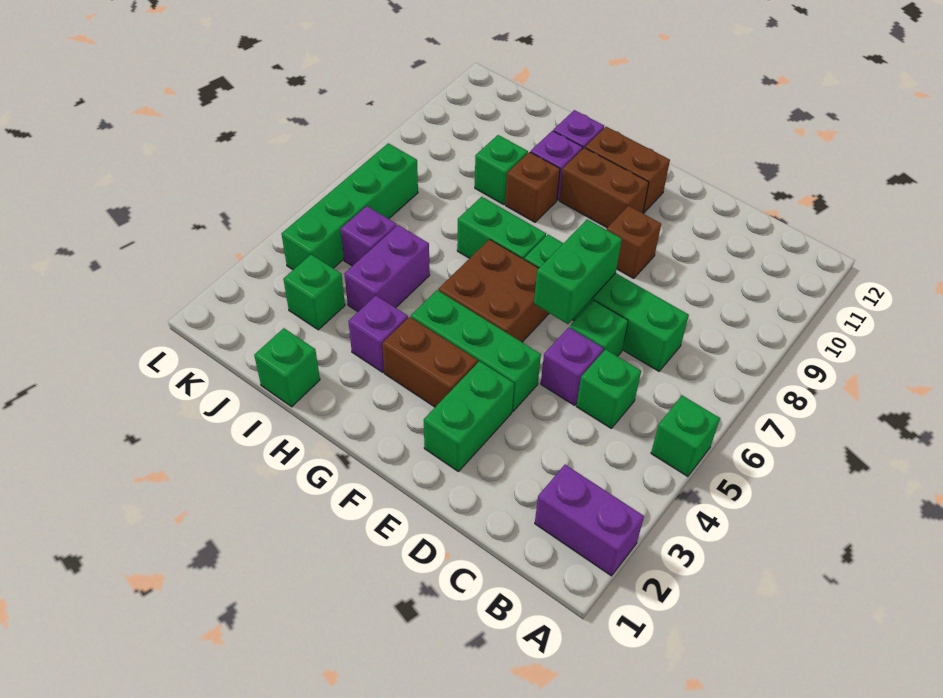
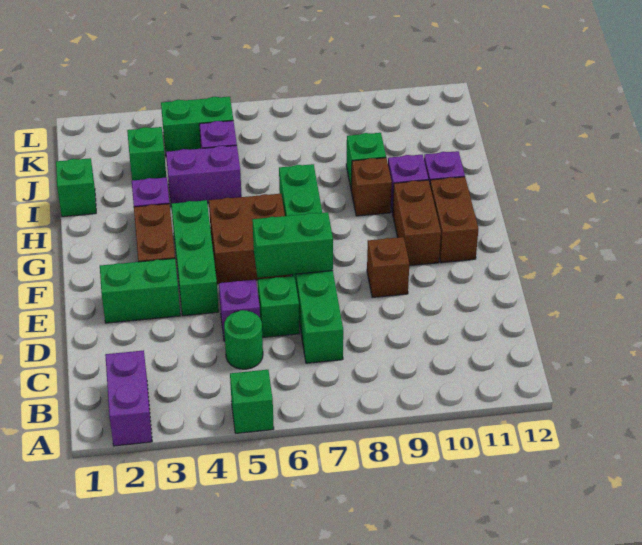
green 1x1 brick [576,349,641,428] -> green 1x1 round brick [224,310,263,369]
green 1x4 brick [282,143,418,270] -> green 1x2 brick [161,97,233,152]

